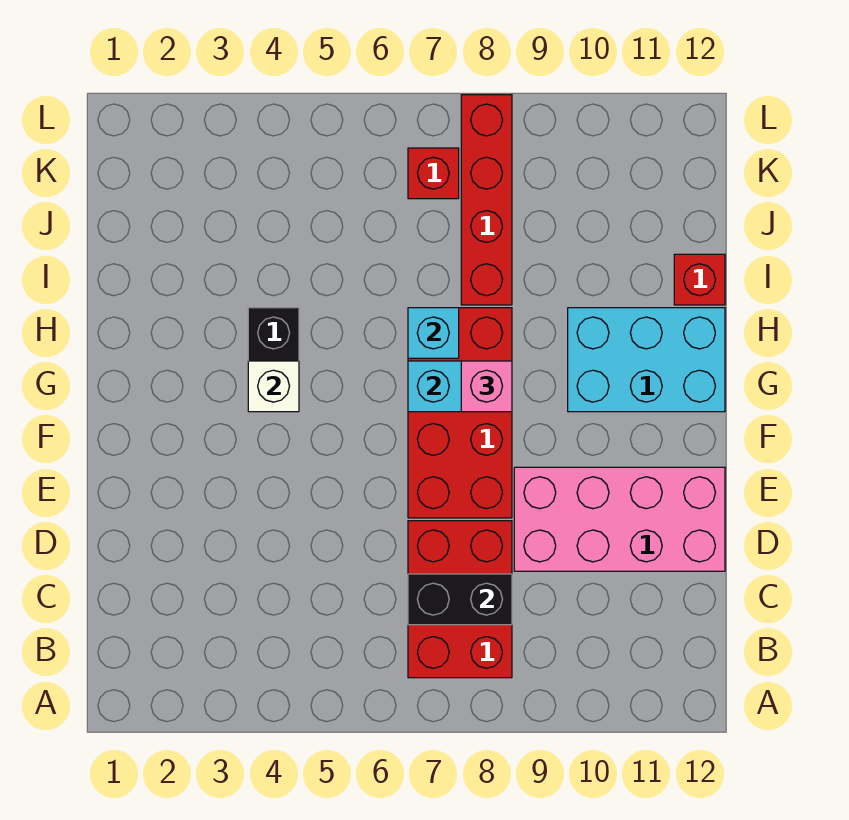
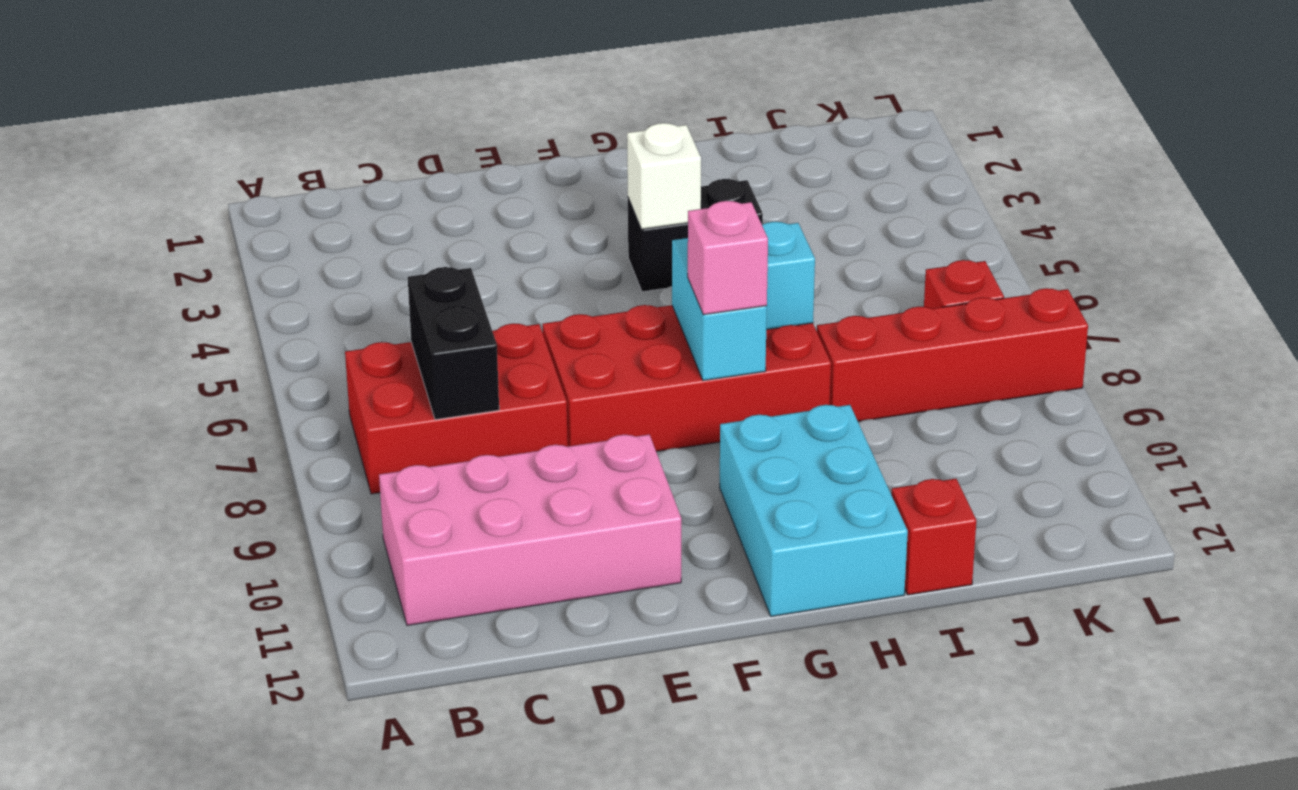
pink 2x4 brick [514,467,725,571] -> pink 2x4 brick turned to [379,435,681,625]

